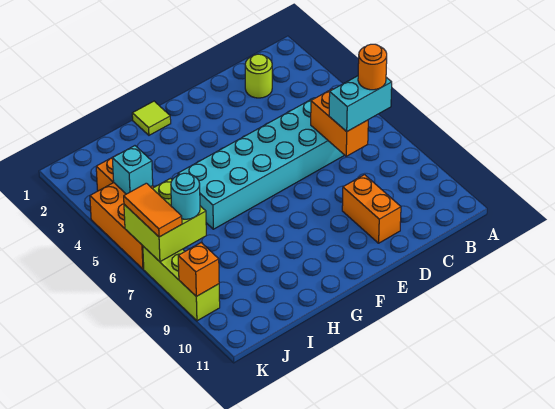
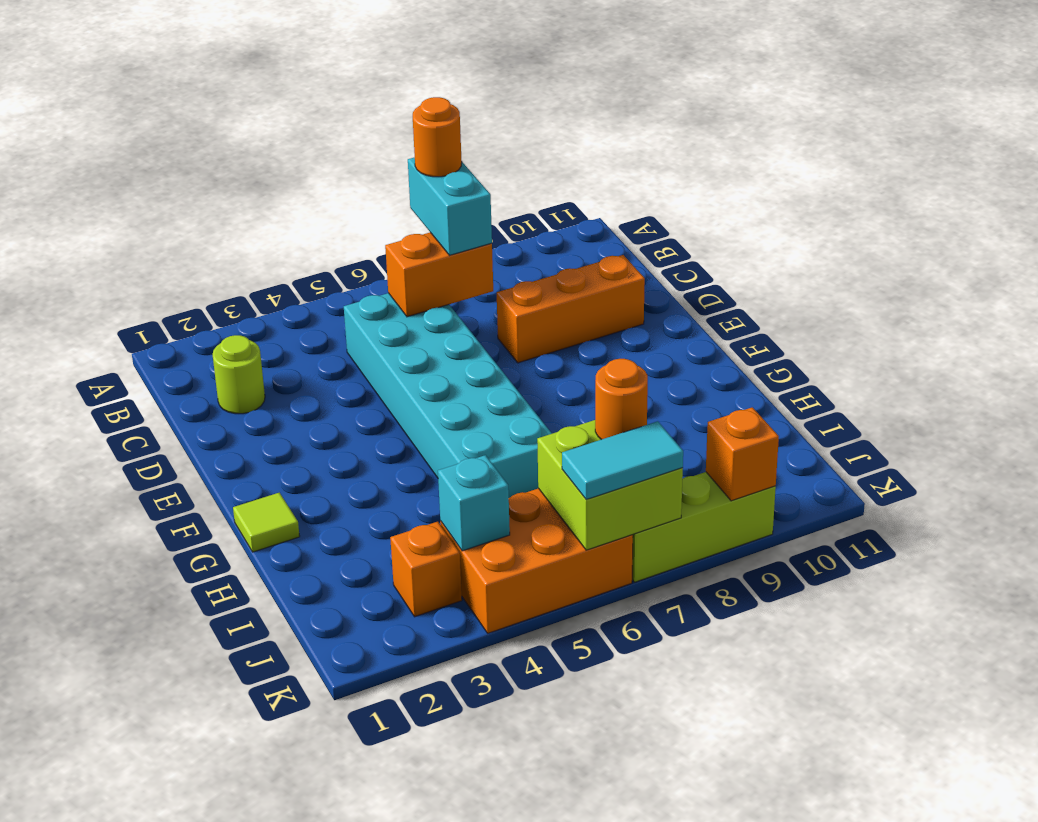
orange 1x2 brick [342,175,401,243] -> orange 1x3 brick [497,255,645,363]
cyan 1x1 round brick [171,173,200,219] -> orange 1x1 round brick [595,359,648,440]
orange 1x2 tile [124,183,182,237] -> cyan 1x2 tile [562,421,683,500]

